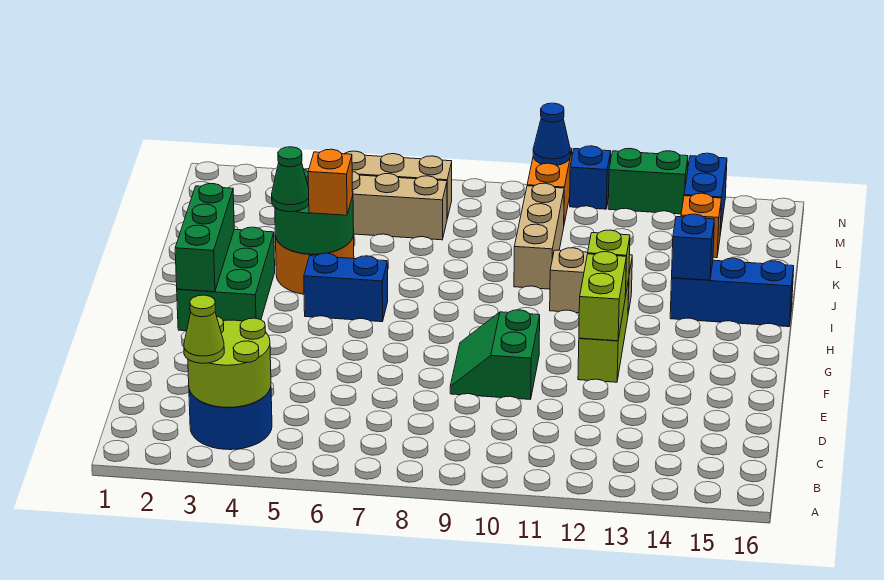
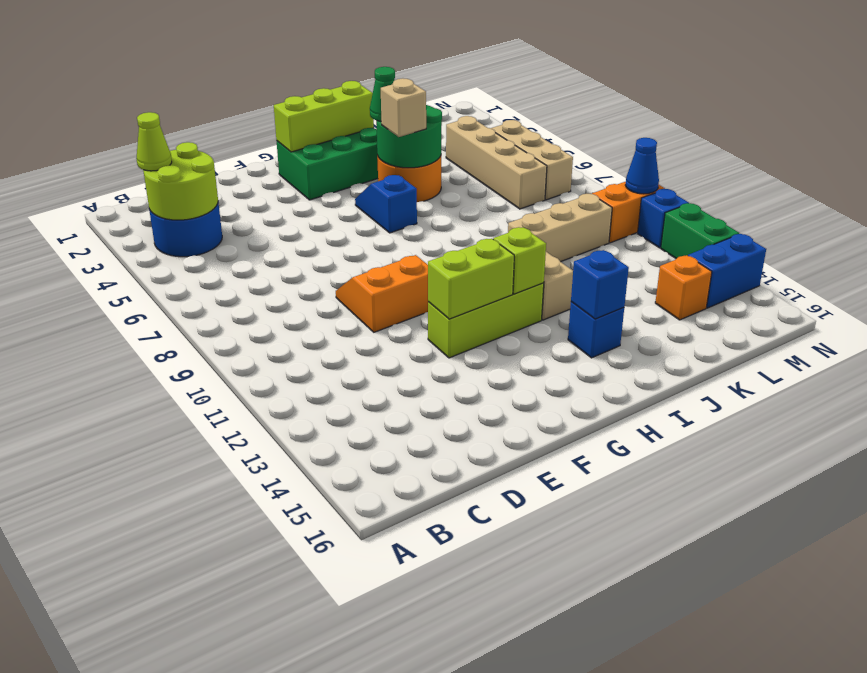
green 2x2 slope [450,310,540,399] -> orange 2x2 slope [336,255,428,332]
green 1x3 brick [175,184,234,292] -> lime 1x3 brick [274,81,374,152]
blue 1x2 brick [304,253,388,322] -> blue 1x2 slope [355,175,417,233]
orange 1x1 brick [308,149,353,215] -> tan 1x1 brick [381,78,426,137]
blue 1x3 brick [670,258,794,327] -> blue 1x1 brick [568,302,624,358]

